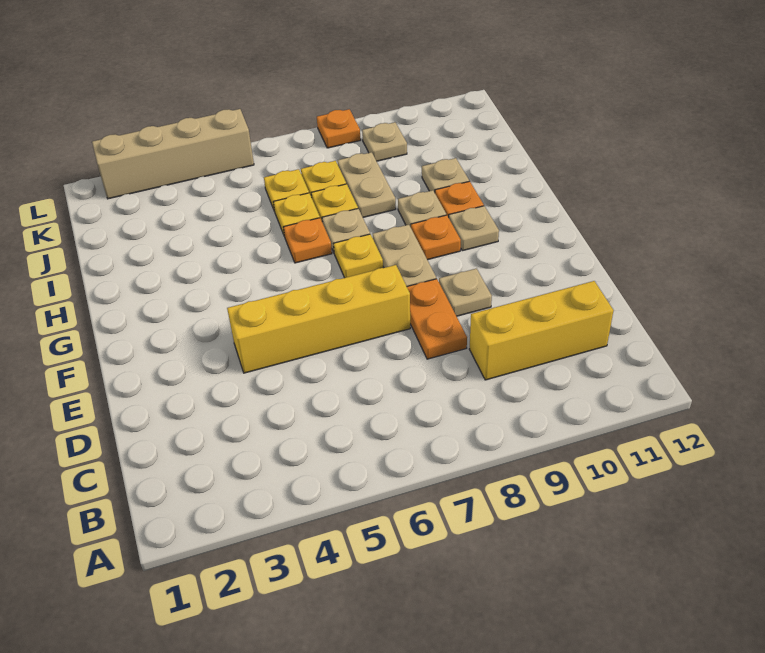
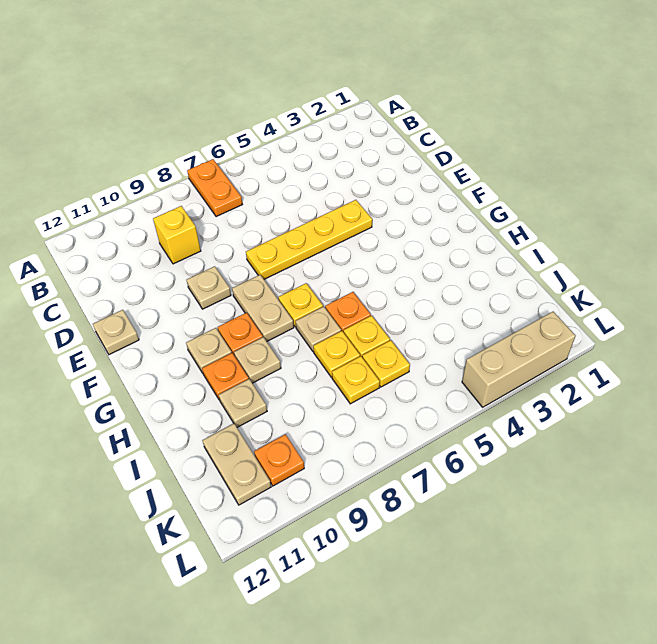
yellow 1x3 brick [469,281,614,380] -> yellow 1x1 brick [153,206,201,264]
orange 1x2 plate [407,279,467,359] -> orange 1x2 plate moved to [187,159,242,217]
yellow 1x4 brick [227,265,410,373] -> yellow 1x4 plate [246,200,372,279]
tan 1x2 plate [337,152,396,217] -> tan 1x2 plate moved to [202,424,271,505]
tan 1x1 plate [362,122,407,161] -> tan 1x1 plate moved to [93,310,139,355]
tan 1x4 brick [92,109,254,199] -> tan 1x3 brick [462,312,576,407]
orange 1x1 plate [317,109,361,148] -> orange 1x1 plate moved to [254,434,304,486]

